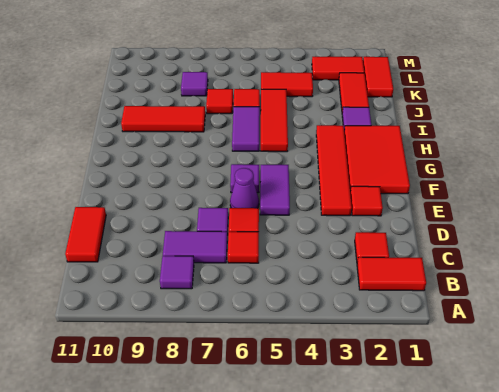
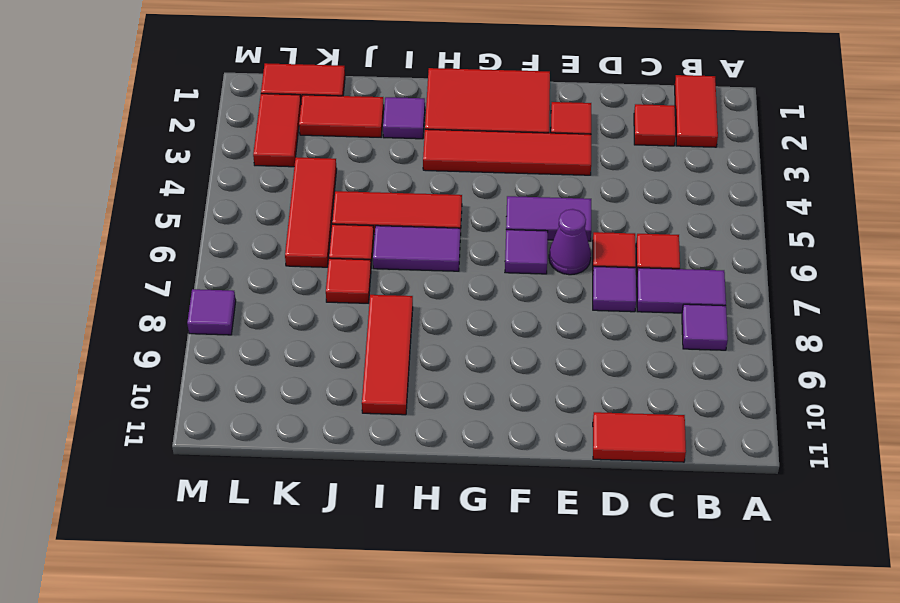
purple 1x2 tile [163,231,227,263] -> purple 1x2 tile turned to [637,268,726,313]
red 1x2 tile [261,72,313,97] -> red 1x3 tile [285,157,337,267]
purple 1x1 tile [181,72,208,96] -> purple 1x1 tile moved to [187,289,236,335]

